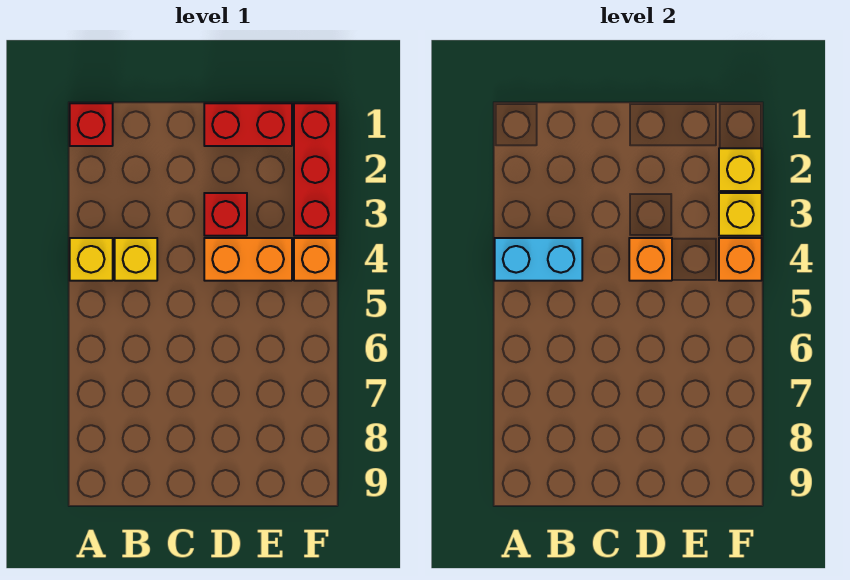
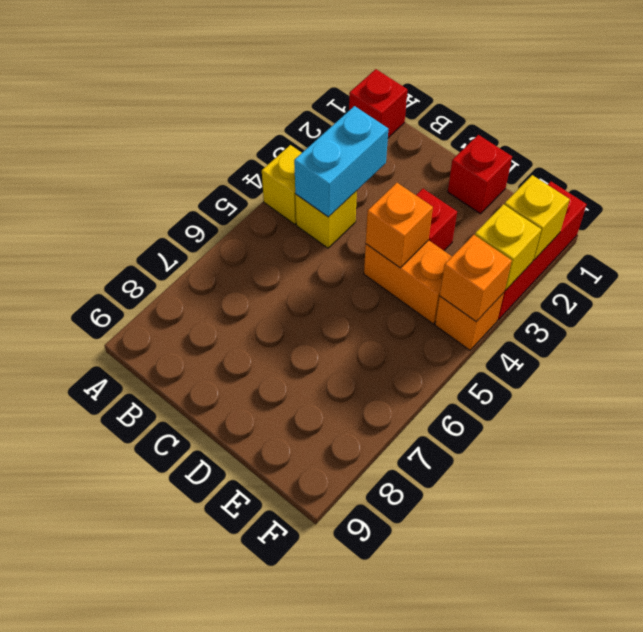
cyan 1x2 brick [495,238,582,281] -> cyan 1x2 brick turned to [294,106,388,217]
red 1x2 brick [204,103,292,146] -> red 1x1 brick [448,135,512,214]

